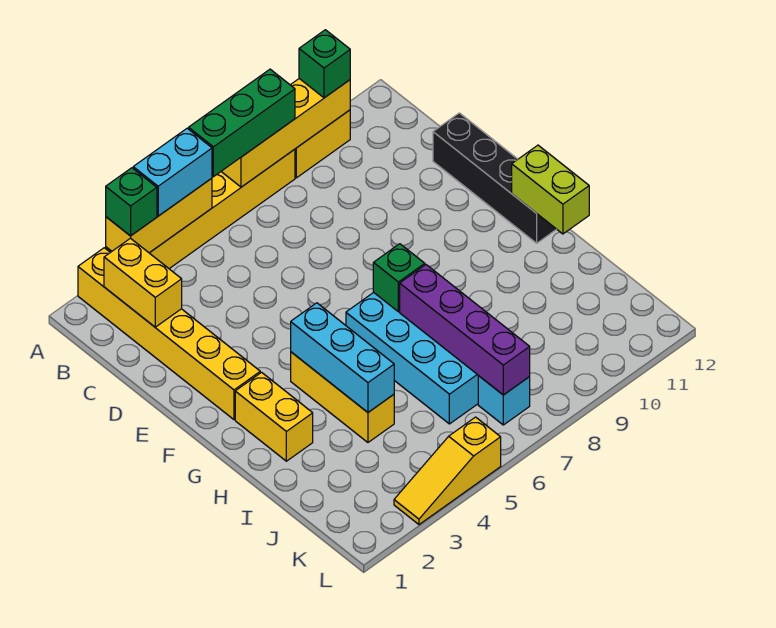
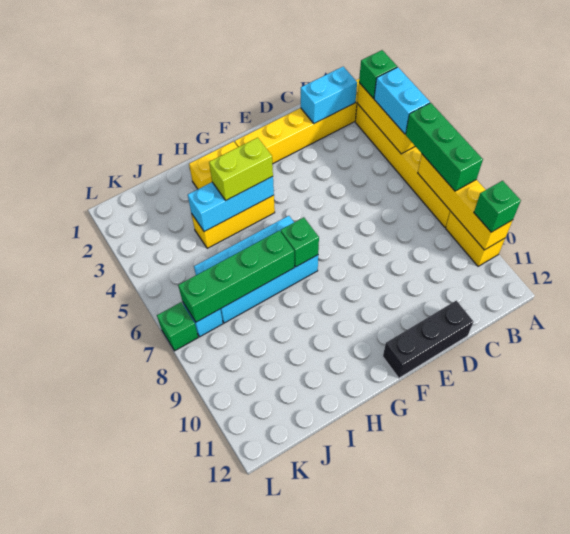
yellow 1x2 brick [104,238,182,327] -> cyan 1x2 brick [301,67,357,124]
black 1x4 brick [433,113,556,243] -> black 1x3 brick [383,301,474,378]
lime 1x2 brick [512,145,589,234] -> lime 1x2 brick moved to [209,138,273,200]
purple 1x4 brick [400,265,530,395] -> green 1x4 brick [178,231,294,322]
yellow 1x3 slope [394,417,501,524] -> none
none -> green 1x1 brick [157,302,198,351]

